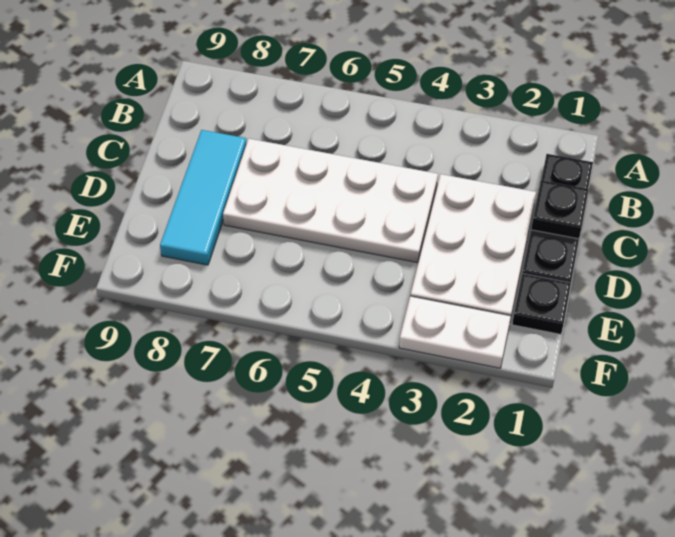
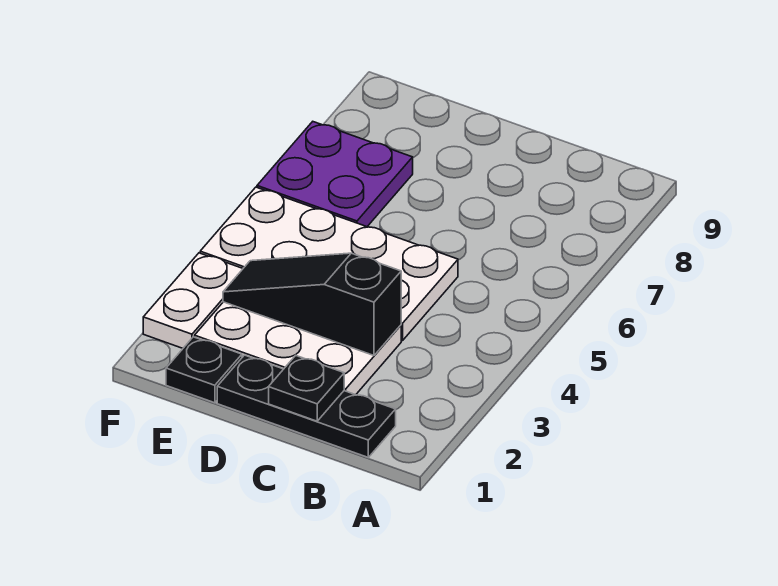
none -> black 1x3 slope [223,253,401,355]
white 2x4 plate [223,139,438,262] -> white 2x4 plate turned to [200,187,458,341]
cyan 1x3 tile [160,130,247,265] -> none
none -> purple 2x2 plate [257,122,413,227]

